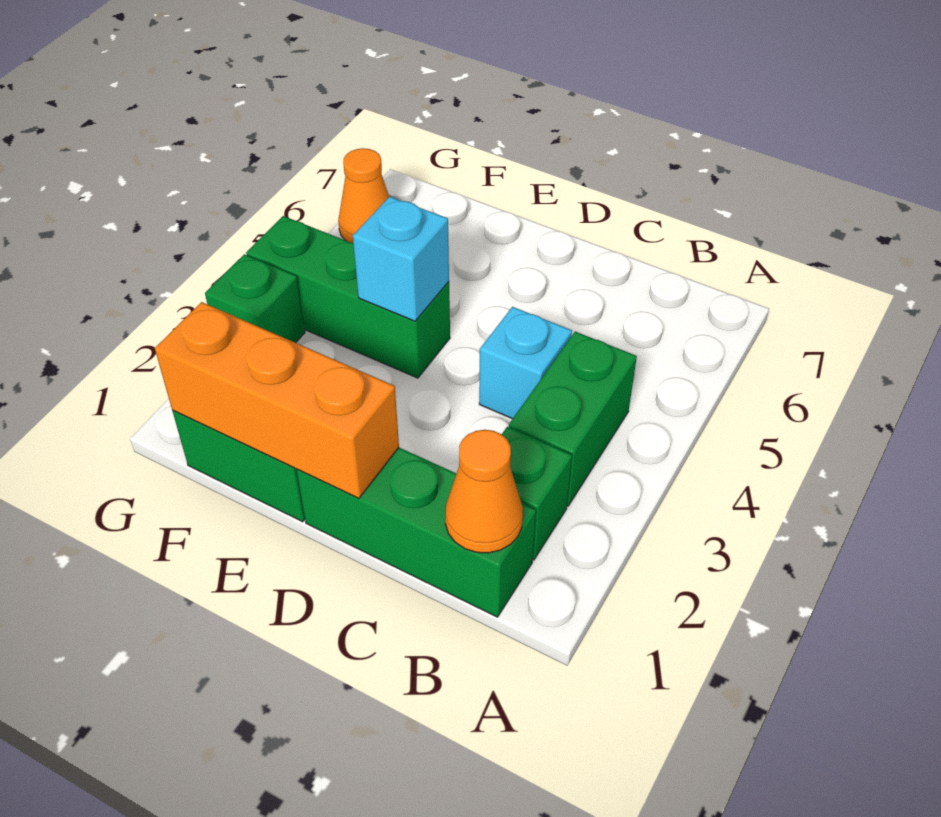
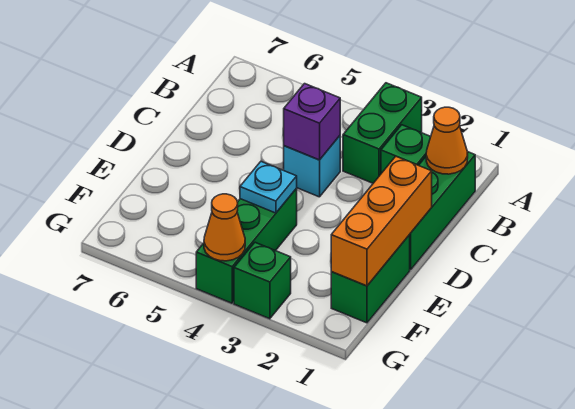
green 1x2 brick [509,332,637,506] -> green 1x2 brick turned to [343,83,422,183]
none -> purple 1x1 brick [284,84,340,160]
cyan 1x1 brick [353,197,449,321] -> cyan 1x1 plate [240,162,297,213]
orange 1x1 cone [338,148,389,243] -> orange 1x1 cone moved to [204,194,245,261]

